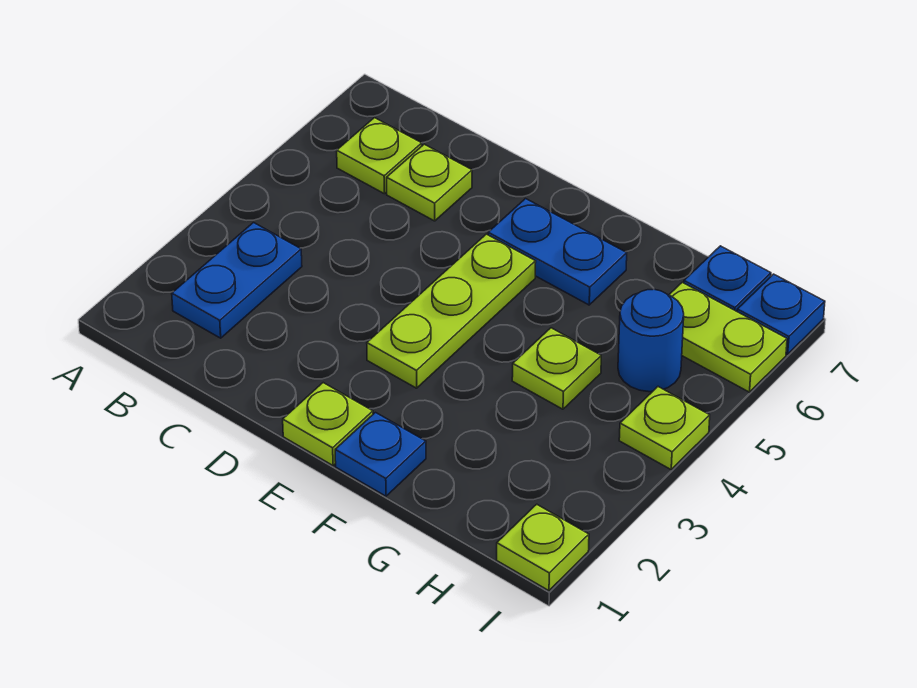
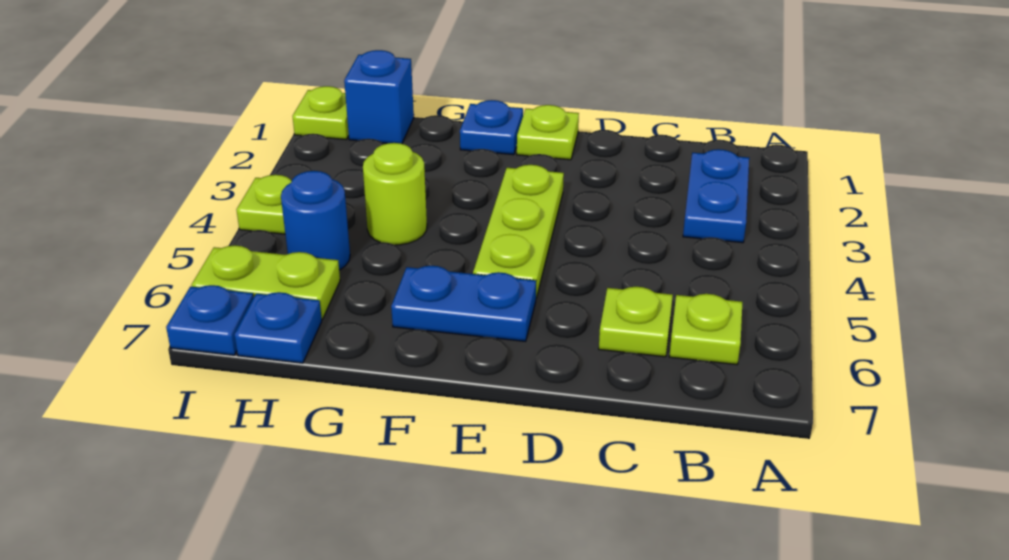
lime 1x1 plate [512,328,601,409] -> lime 1x1 round brick [363,143,427,245]
none -> blue 1x1 brick [344,50,414,144]

